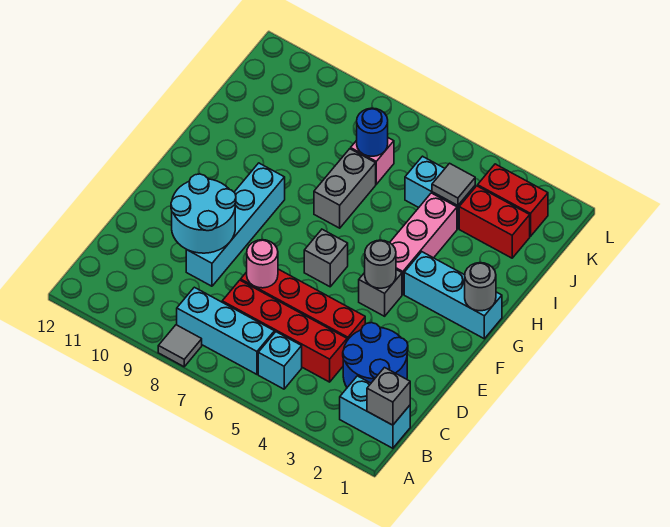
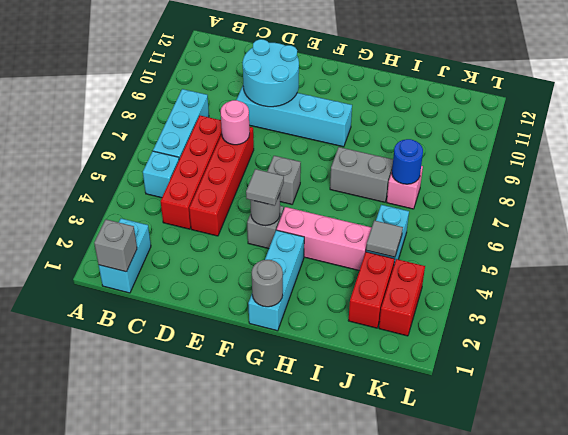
grey 1x1 tile [158,325,202,367] -> grey 1x1 tile moved to [246,169,284,206]
blue 2x2 round brick [343,323,408,387] -> none

